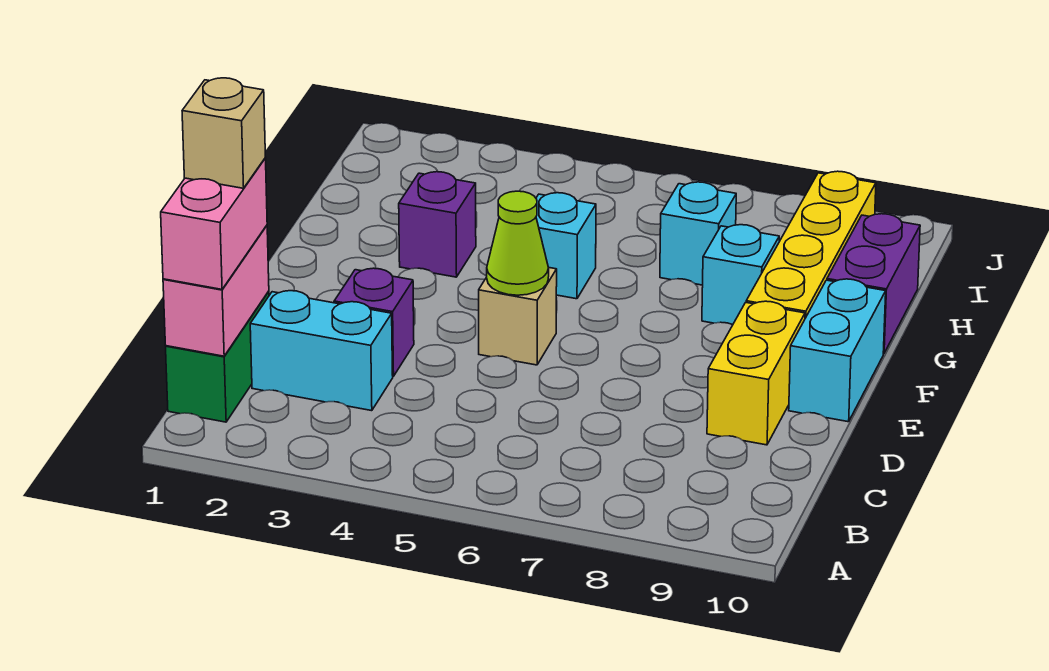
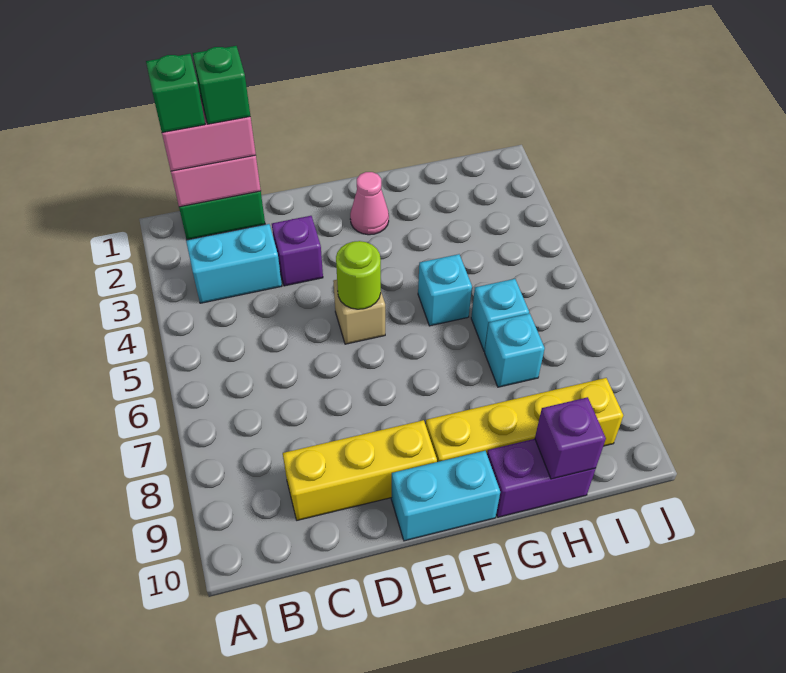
none -> green 1x1 brick [146,54,205,133]
tan 1x1 brick [182,78,265,188] -> green 1x1 brick [193,46,250,124]
cyan 1x2 brick [250,291,393,411] -> cyan 1x2 brick turned to [186,224,282,303]
yellow 1x2 brick [707,301,805,445] -> yellow 1x3 brick [283,420,437,520]
lime 1x1 cone [487,191,549,295] -> lime 1x1 round brick [336,241,381,309]
none -> pink 1x1 cone [350,172,389,235]
purple 1x1 brick [399,172,476,277] -> purple 1x1 brick moved to [535,397,606,479]
cyan 1x1 brick [702,225,779,325] -> cyan 1x1 brick moved to [471,279,529,351]

